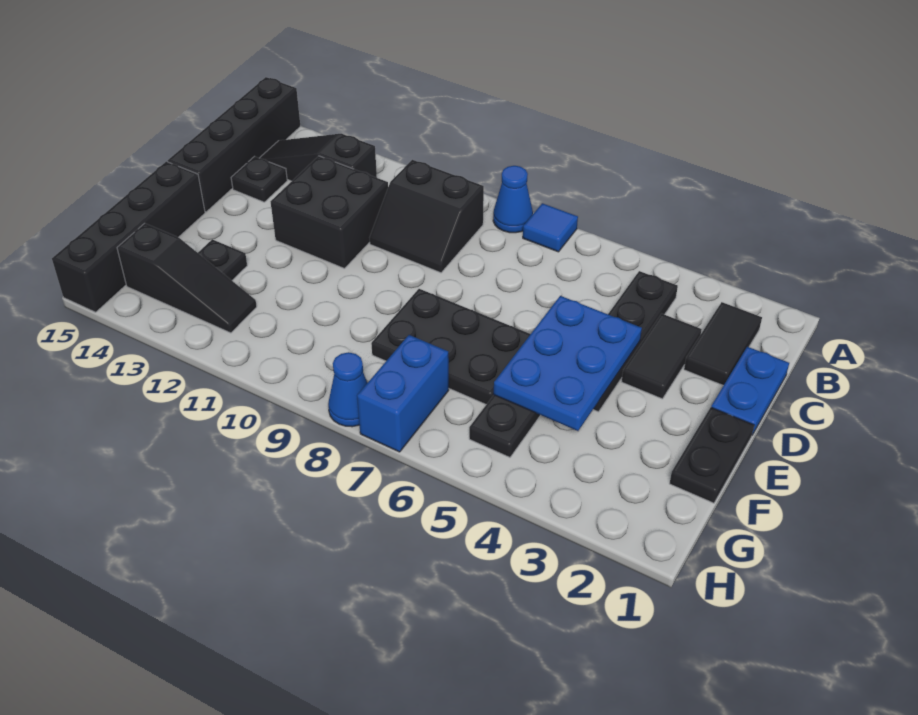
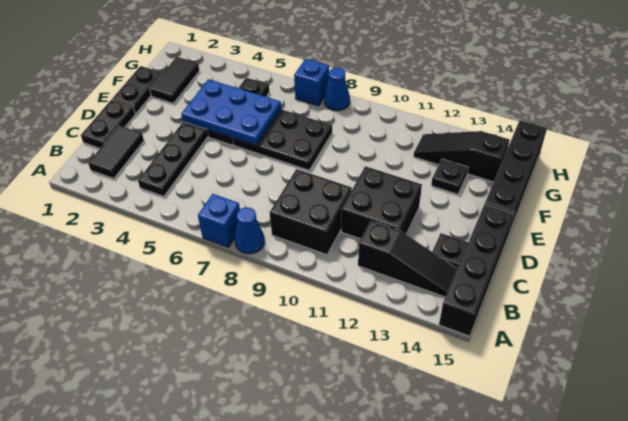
blue 1x1 tile [523,203,578,252] -> blue 1x1 brick [198,194,240,247]
black 2x2 slope [370,160,484,273] -> black 2x2 brick [270,169,352,255]
blue 1x2 plate [711,347,789,435] -> black 1x2 plate [81,100,135,148]
black 1x2 tile [621,314,702,399] -> black 1x2 tile moved to [150,57,199,103]
blue 2x3 plate [494,296,642,431] -> blue 2x3 plate turned to [181,79,281,145]
blue 1x2 brick [357,335,449,452] -> blue 1x1 brick [294,59,329,106]

